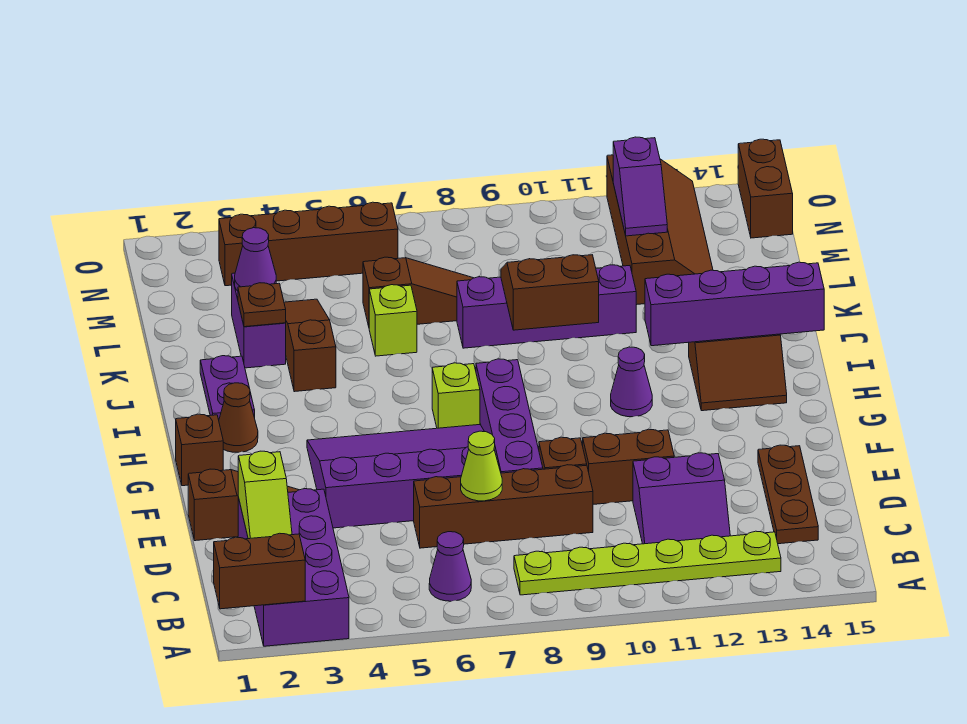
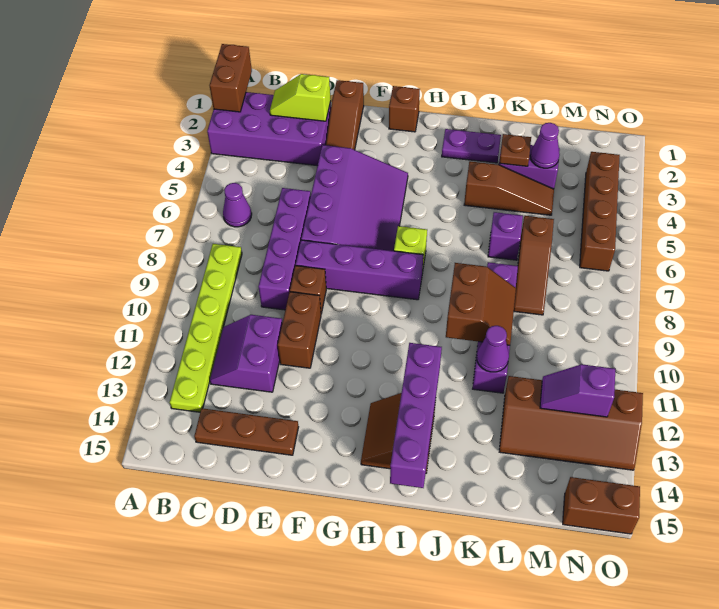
brown 1x4 brick [414,465,593,548] -> purple 1x4 brick [258,188,311,310]
lime 1x1 cone [461,431,502,501] -> none
brown 1x1 cone [219,383,258,452] -> none
purple 1x1 cone [611,347,652,417] -> purple 1x1 cone moved to [477,326,509,372]
lime 1x1 brick [369,285,417,356] -> purple 1x1 brick [488,212,523,260]

